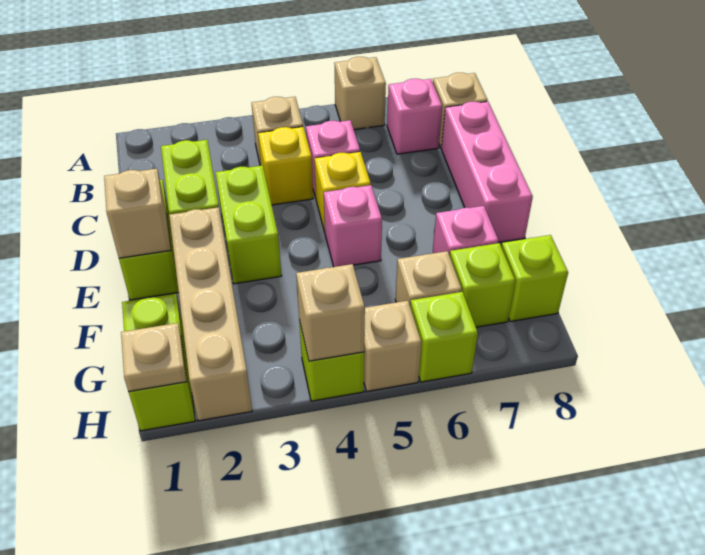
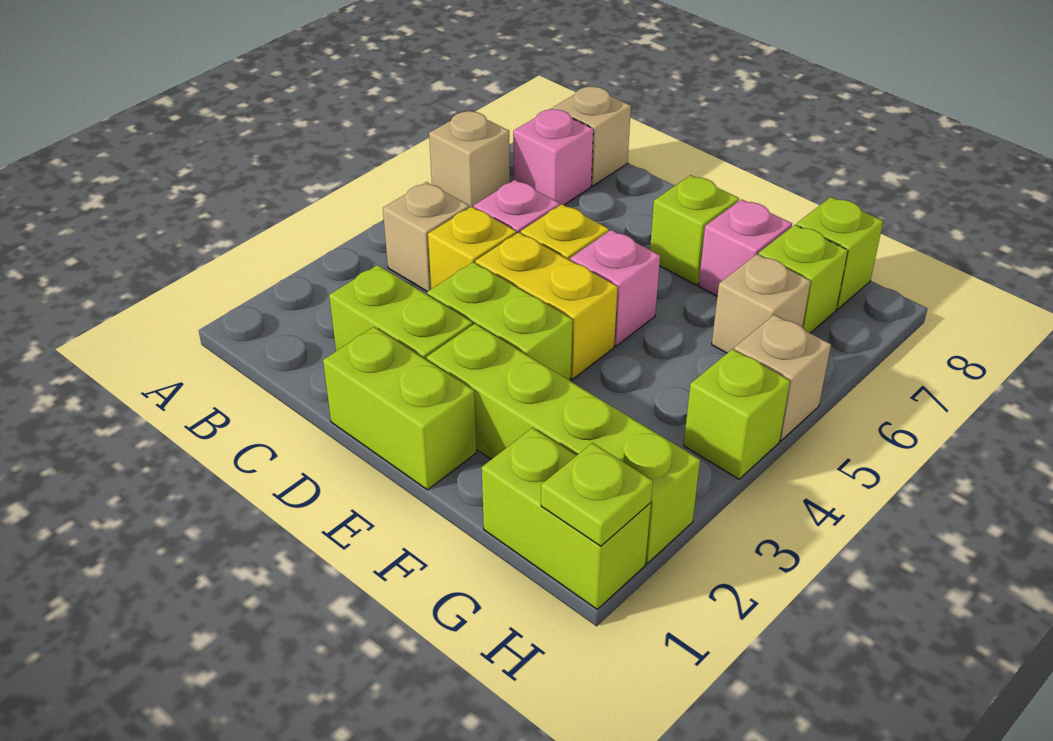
pink 1x3 brick [441,102,533,242] -> none
none -> yellow 1x2 brick [475,232,618,379]
tan 1x1 brick [104,169,171,258] -> none
tan 1x4 brick [169,207,252,421] -> lime 1x4 brick [427,324,700,563]
tan 1x1 plate [121,323,187,392] -> lime 1x1 plate [541,443,653,546]
tan 1x1 brick [296,264,365,361] -> none
lime 1x1 brick [410,292,478,382] -> lime 1x1 brick moved to [650,175,739,285]

